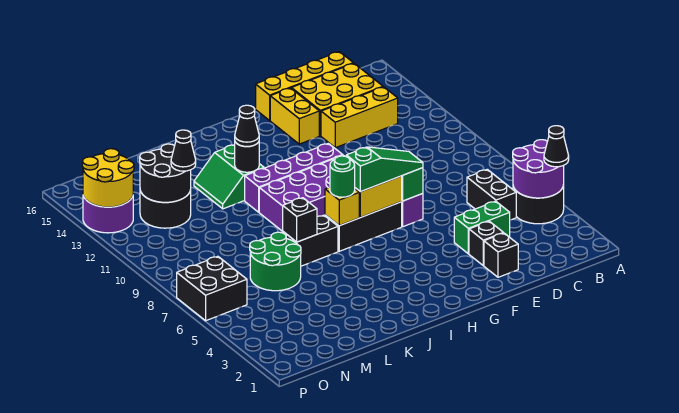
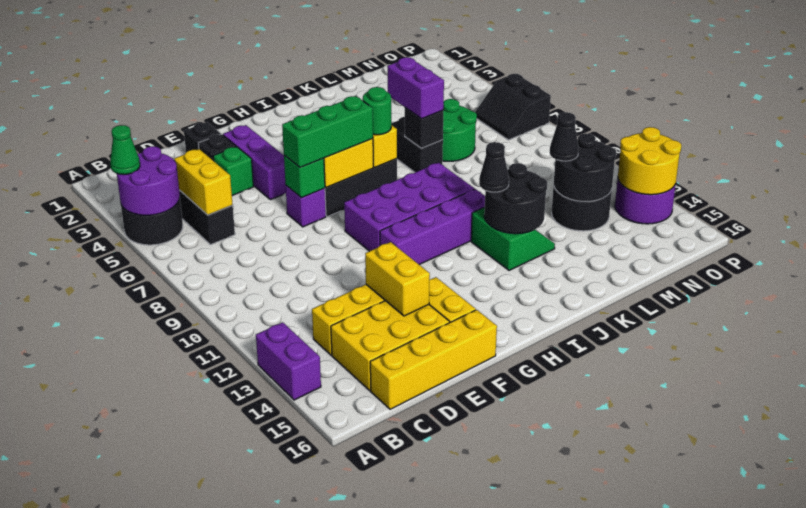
black 1x1 cone [544,126,569,167] -> green 1x1 cone [110,125,140,175]
none -> purple 1x2 brick [256,322,321,400]
none -> yellow 1x2 brick [174,149,233,215]
green 1x2 brick [454,201,510,254] -> green 1x1 brick [213,147,253,196]
none -> yellow 1x2 brick [365,242,430,316]
none -> purple 1x3 brick [223,125,286,200]
green 1x3 slope [346,147,423,192] -> green 1x3 brick [282,96,373,167]
black 1x2 brick [283,215,338,266] -> black 1x2 brick turned to [391,117,443,172]
black 1x1 round brick [235,142,259,172] -> black 2x2 round brick [484,163,547,234]
none -> purple 1x2 brick [387,57,444,119]
black 2x2 brick [177,256,247,321] -> black 2x2 slope [475,74,551,140]

